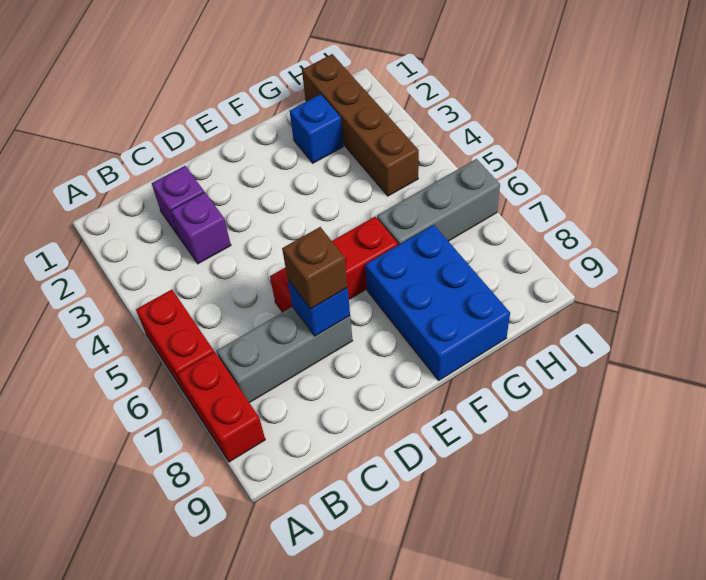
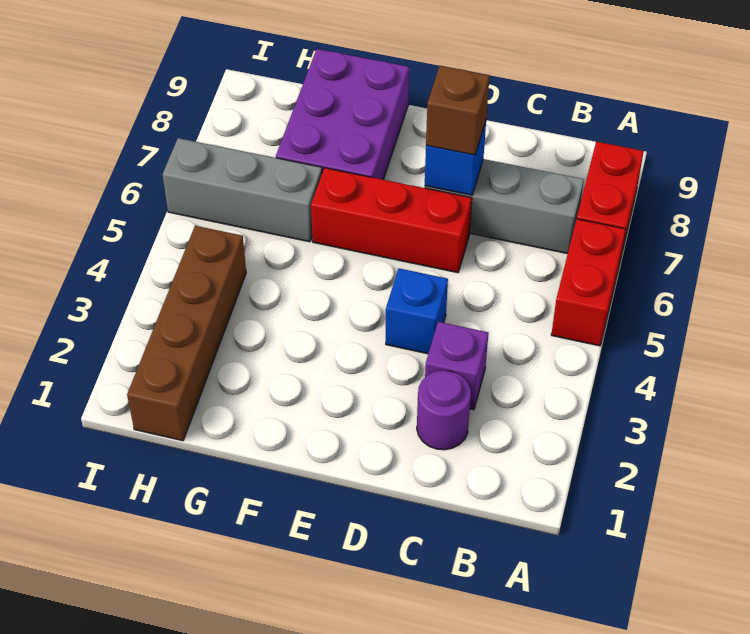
purple 1x1 brick [152,166,204,236] -> purple 1x1 round brick [417,370,471,450]
blue 2x3 brick [365,225,510,380] -> purple 2x3 brick [276,49,409,180]
blue 1x1 brick [290,94,343,163] -> blue 1x1 brick moved to [386,268,448,354]

